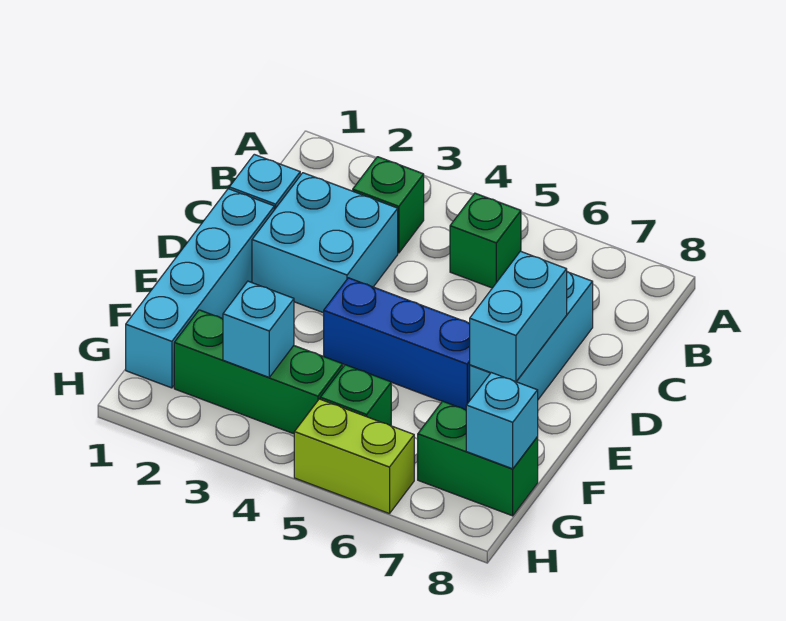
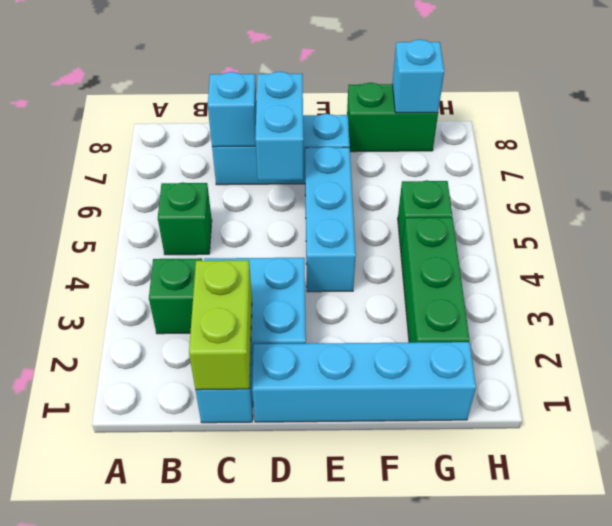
cyan 1x2 brick [470,251,567,382] -> cyan 1x2 brick turned to [255,72,304,180]
blue 1x3 brick [324,278,470,410] -> cyan 1x3 brick [305,147,356,292]
cyan 1x1 brick [223,281,294,377] -> cyan 1x1 brick moved to [208,72,257,147]
green 1x2 brick [418,401,538,516] -> green 1x2 brick turned to [347,83,438,152]
lime 1x2 brick [294,399,414,514] -> lime 1x2 brick moved to [189,260,252,390]

